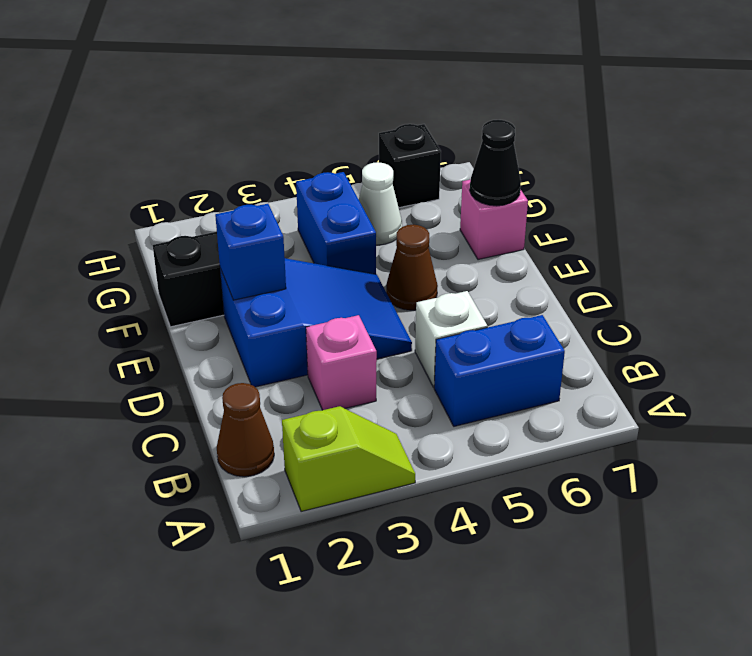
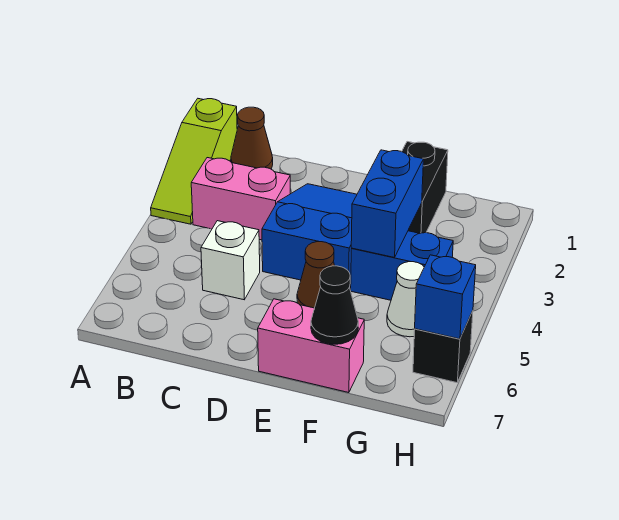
lime 1x2 slope [282,406,415,512] -> lime 1x3 slope [151,99,237,224]
blue 1x2 brick [434,315,565,426] -> blue 1x2 brick moved to [351,150,423,258]
pink 1x1 brick [306,315,377,410] -> pink 1x2 brick [191,158,290,240]
blue 2x3 slope [220,258,412,387] -> blue 2x3 slope turned to [262,184,357,287]
blue 1x1 brick [215,204,286,300] -> blue 1x1 brick moved to [415,255,476,339]
pink 1x1 brick [460,180,528,260] -> pink 1x2 brick [258,299,364,393]

